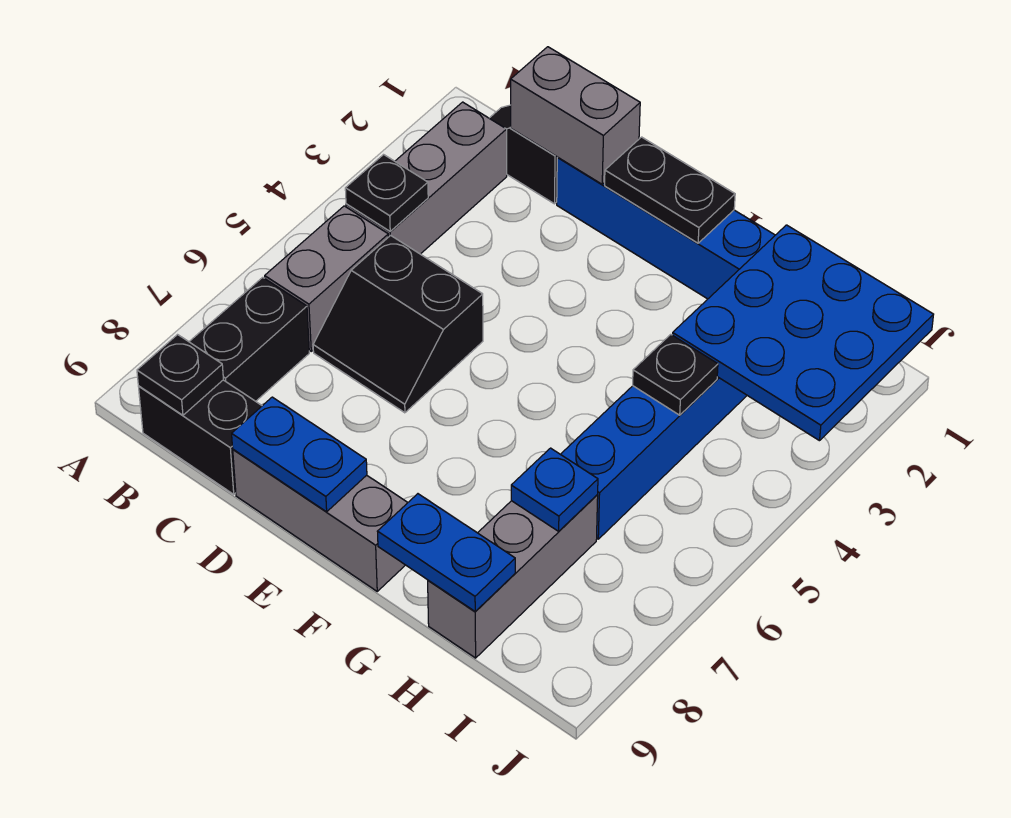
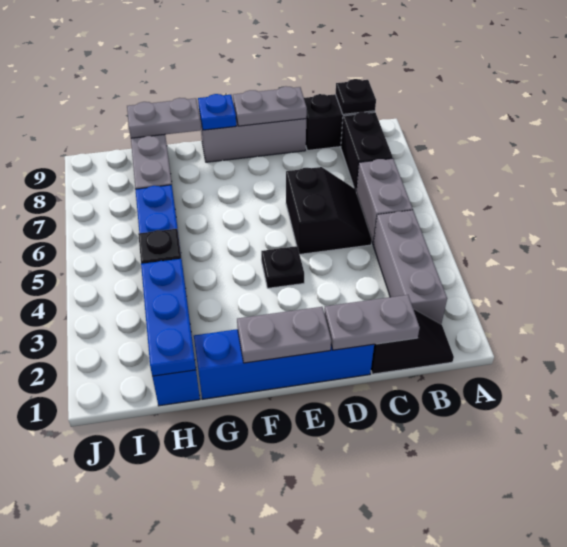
black 1x1 plate [345,155,428,231] -> black 1x1 plate moved to [261,246,304,288]
grey 1x2 brick [511,47,640,184] -> grey 1x2 plate [324,295,420,350]
black 2x2 slope [313,235,483,413] -> black 2x2 slope turned to [286,167,372,254]
blue 1x2 plate [232,397,367,512] -> grey 1x2 plate [233,86,307,126]
black 1x2 plate [605,137,735,243] -> grey 1x2 plate [237,307,331,363]
blue 1x2 plate [377,494,515,612] -> grey 1x2 plate [127,98,201,138]
blue 3x3 plate [673,225,934,441] -> blue 1x3 plate [141,259,196,376]
blue 1x1 plate [511,448,598,531] -> blue 1x1 plate moved to [198,94,236,130]

